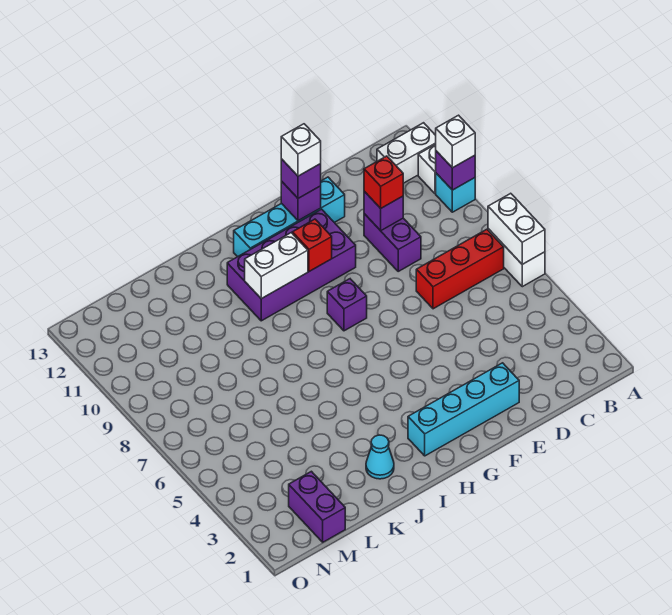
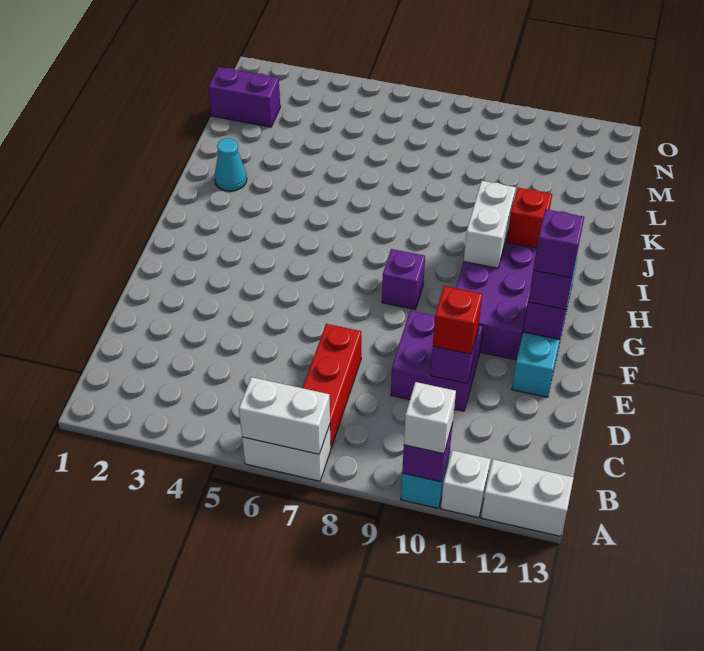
white 1x2 brick [377,123,436,183] -> white 1x2 brick turned to [481,459,574,537]
purple 1x2 brick [364,214,421,271] -> purple 2x2 brick [391,311,483,411]
cyan 1x4 brick [408,363,519,456] -> none
white 1x1 brick [281,124,321,176] -> purple 1x1 brick [533,209,584,278]
red 1x1 brick [292,219,332,271] -> red 1x1 brick moved to [507,188,552,248]

